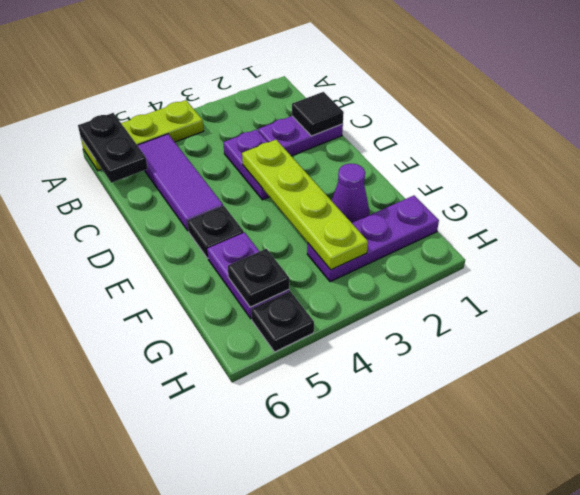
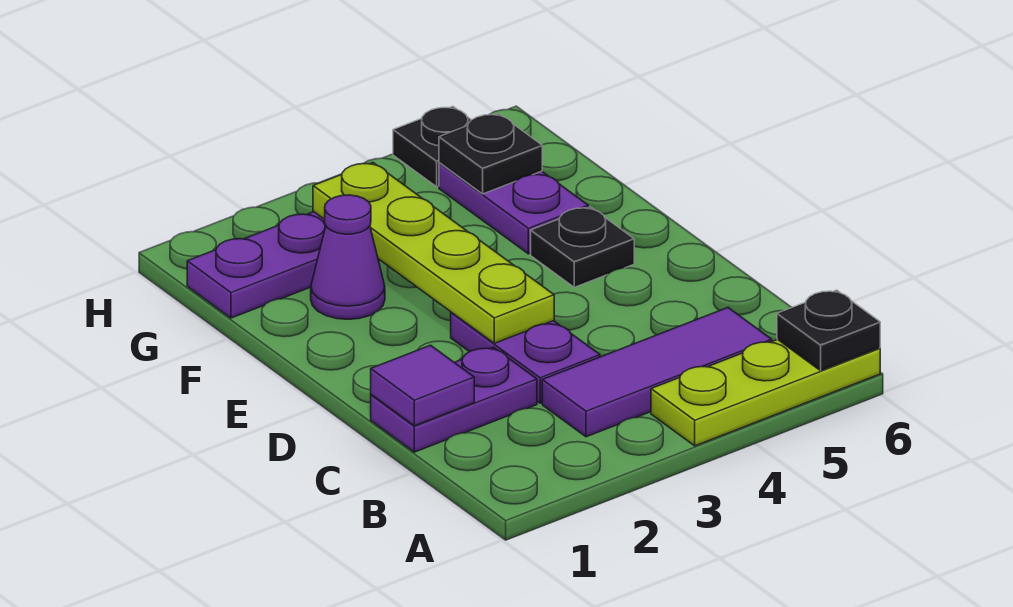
black 1x2 plate [78,113,148,183] -> black 1x1 plate [777,290,880,371]
purple 1x3 tile [137,134,223,231] -> purple 1x3 tile turned to [542,308,772,437]
black 1x1 tile [292,92,344,136] -> purple 1x1 tile [371,345,474,426]

